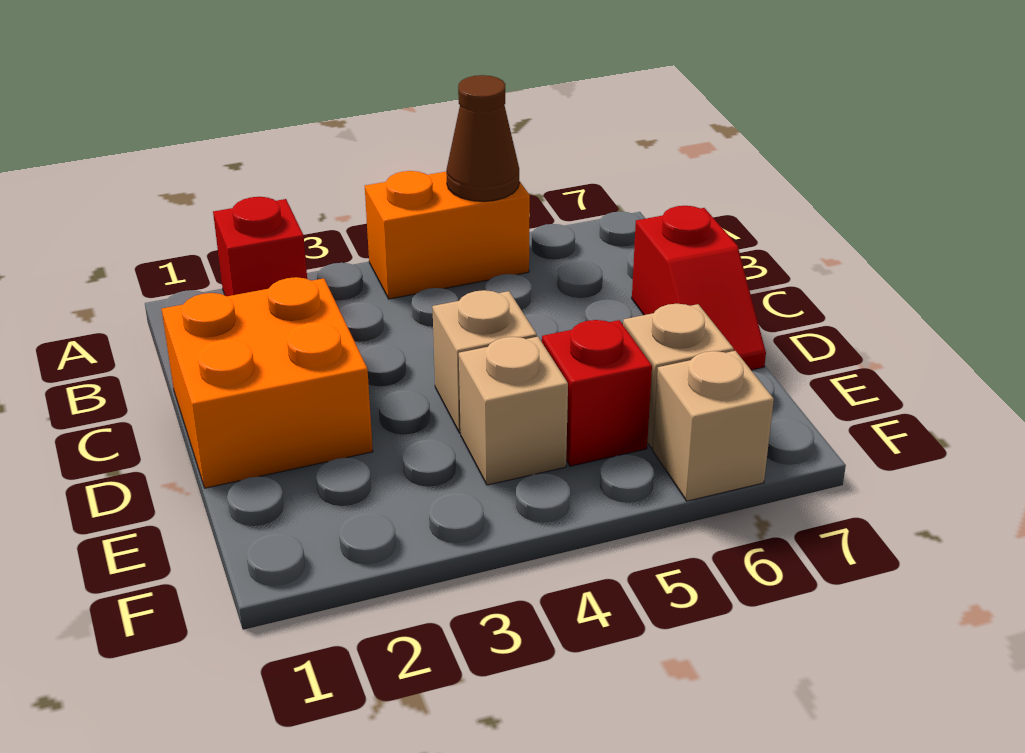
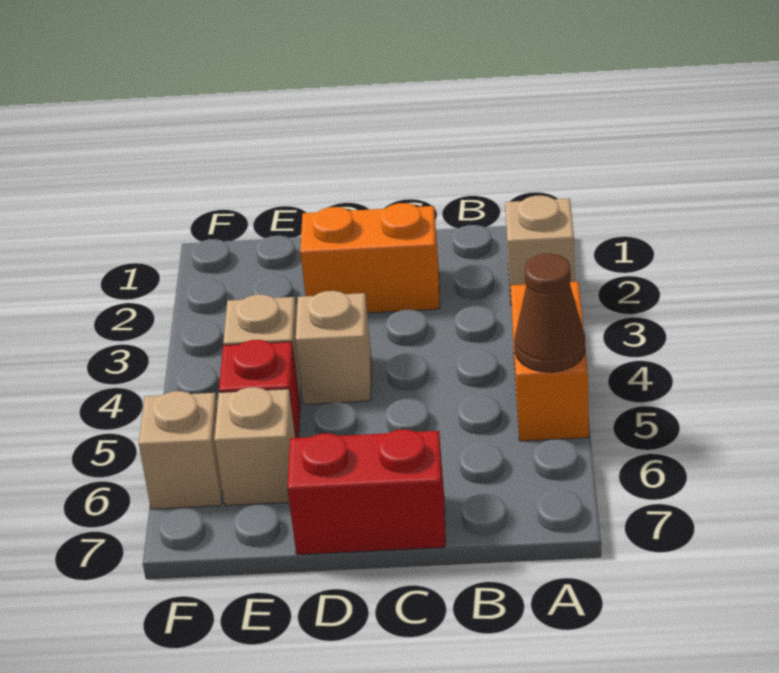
red 1x1 brick [213,197,307,296] -> tan 1x1 brick [505,195,575,305]
orange 2x2 brick [162,277,373,488] -> orange 1x2 brick [300,203,440,313]
red 1x2 slope [632,206,766,370] -> red 1x2 brick [287,429,445,555]

